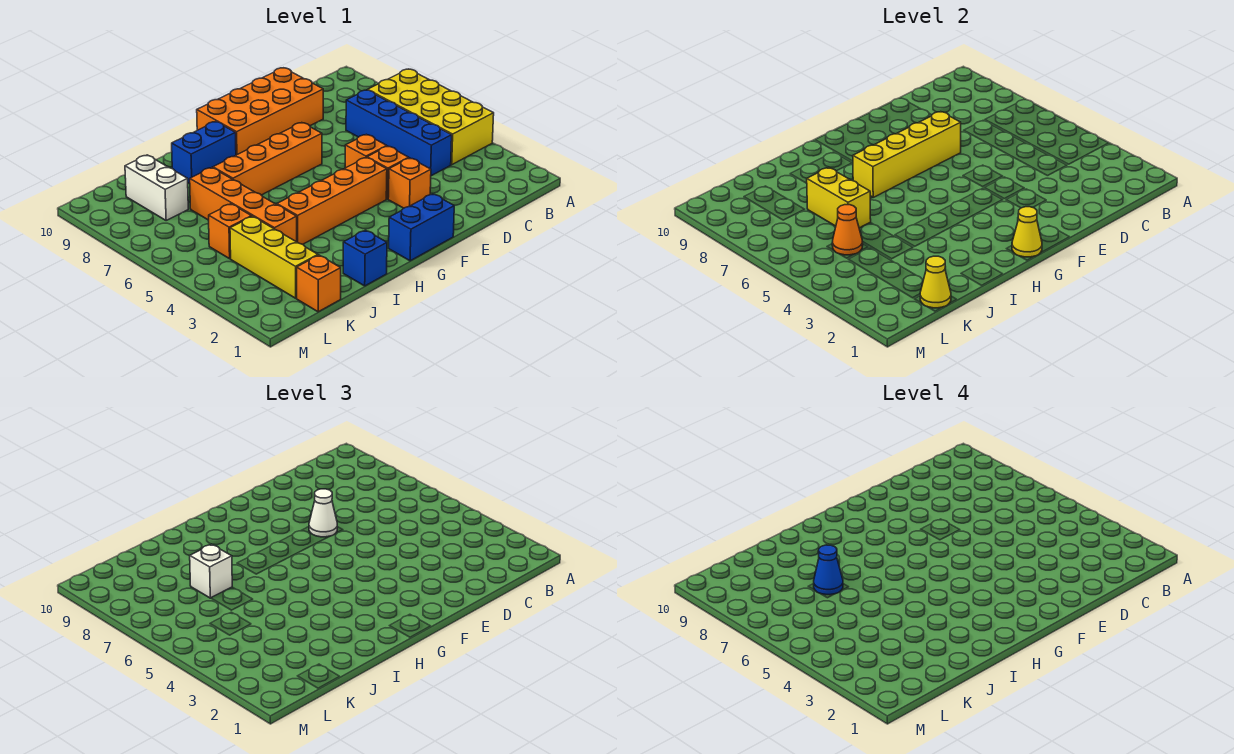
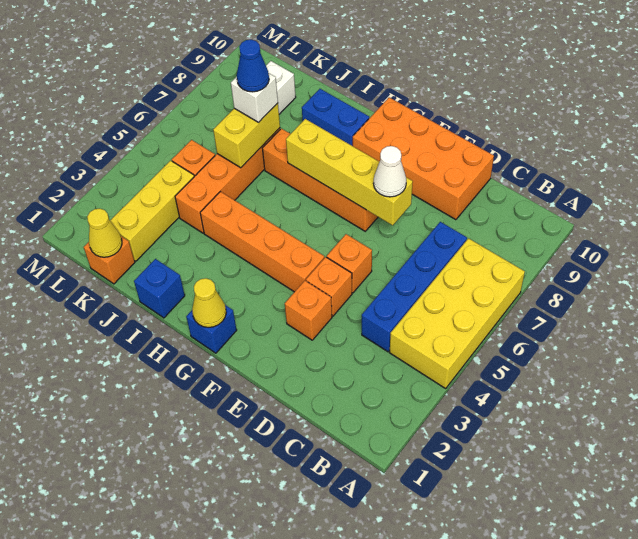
blue 1x2 brick [389,194,454,261] -> blue 1x1 brick [186,305,237,353]
orange 1x1 cone [832,205,863,255] -> none

